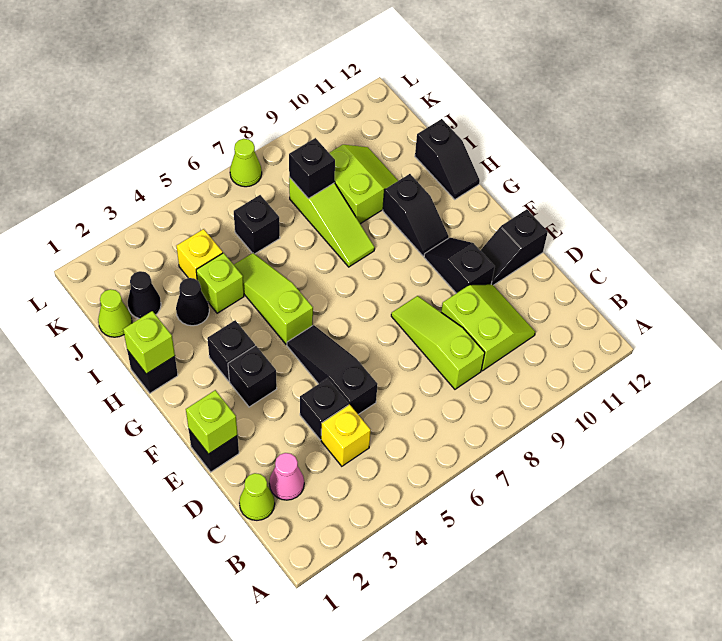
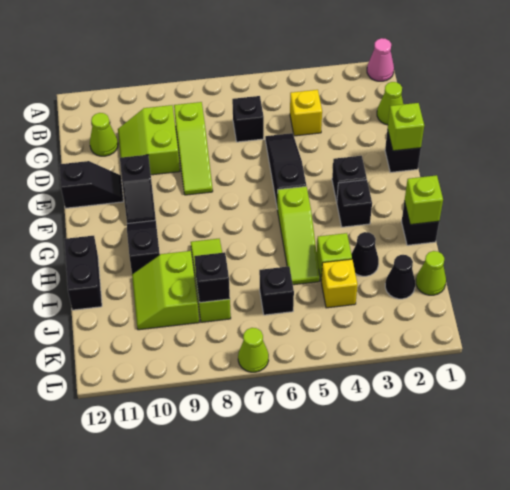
pink 1x1 cone [269,453,304,500] -> pink 1x1 cone moved to [367,38,394,81]
none -> lime 1x1 cone [90,113,118,156]
black 1x1 brick [300,378,349,440] -> black 1x1 brick moved to [232,96,264,142]
black 1x3 slope [287,325,377,414] -> black 1x3 slope turned to [265,133,306,209]
black 1x2 slope [415,119,480,199] -> black 1x2 brick [64,236,102,310]

